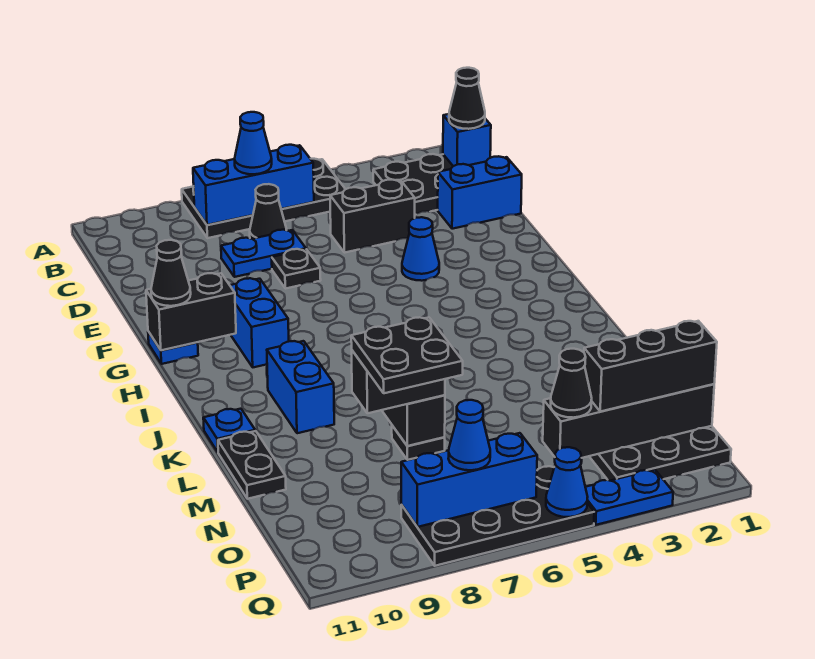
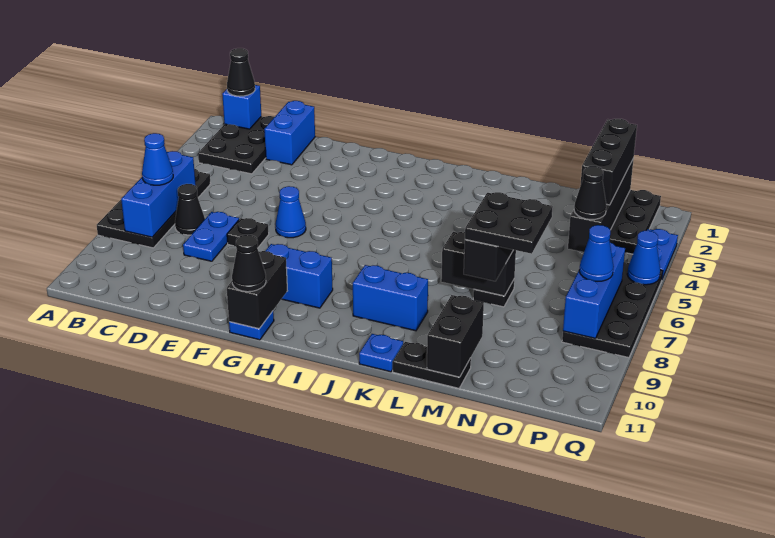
black 1x2 brick [330,179,415,253] -> black 1x2 brick moved to [427,295,484,377]
blue 1x1 cone [402,217,439,281] -> blue 1x1 cone moved to [275,186,306,238]

